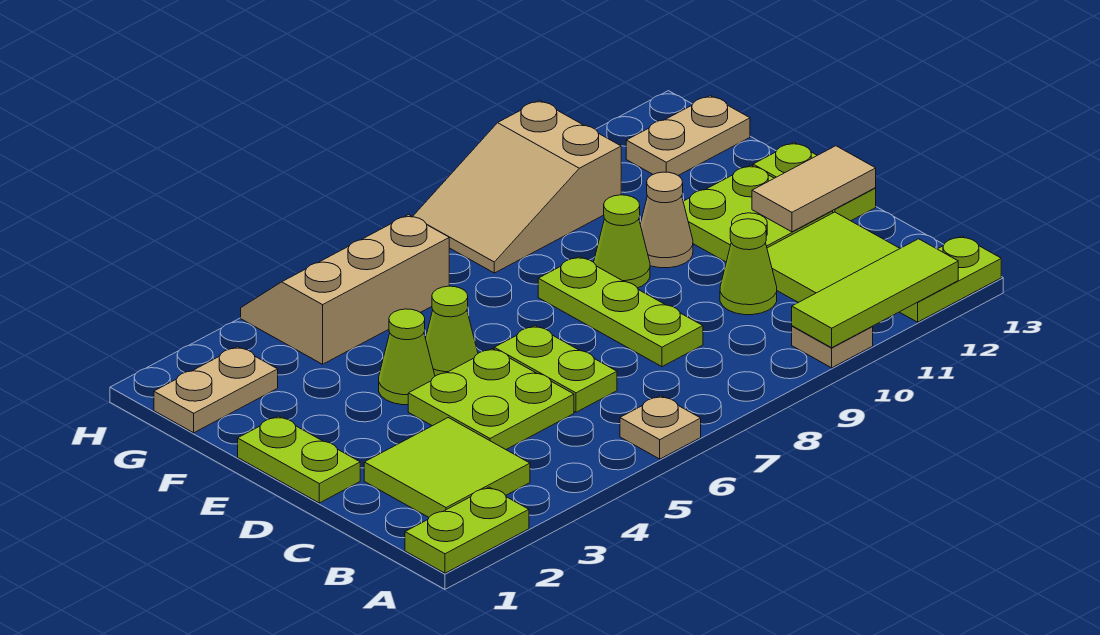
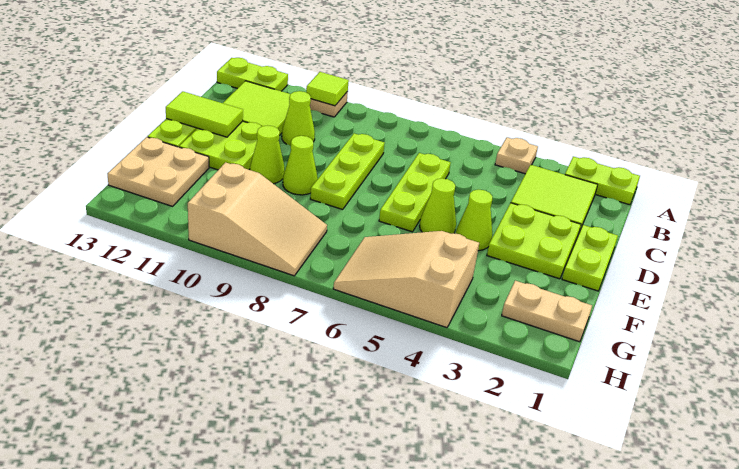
tan 1x1 plate [620,396,701,459] -> tan 1x1 plate moved to [495,137,538,174]
lime 1x3 tile [792,239,958,348] -> lime 1x1 tile [306,72,349,106]
lime 2x2 plate [408,349,574,449] -> lime 2x2 plate moved to [487,203,581,279]
lime 1x2 plate [494,326,617,412] -> lime 1x3 plate [379,153,451,232]
tan 1x2 tile [752,146,876,232] -> lime 1x2 tile [166,91,243,137]
tan 1x1 cone [640,172,693,268] -> lime 1x1 cone [250,125,285,184]
tan 2x3 slope [241,215,449,364] -> tan 2x3 slope turned to [333,231,479,328]
tan 1x2 plate [626,96,750,175] -> tan 2x2 plate [108,137,209,206]

